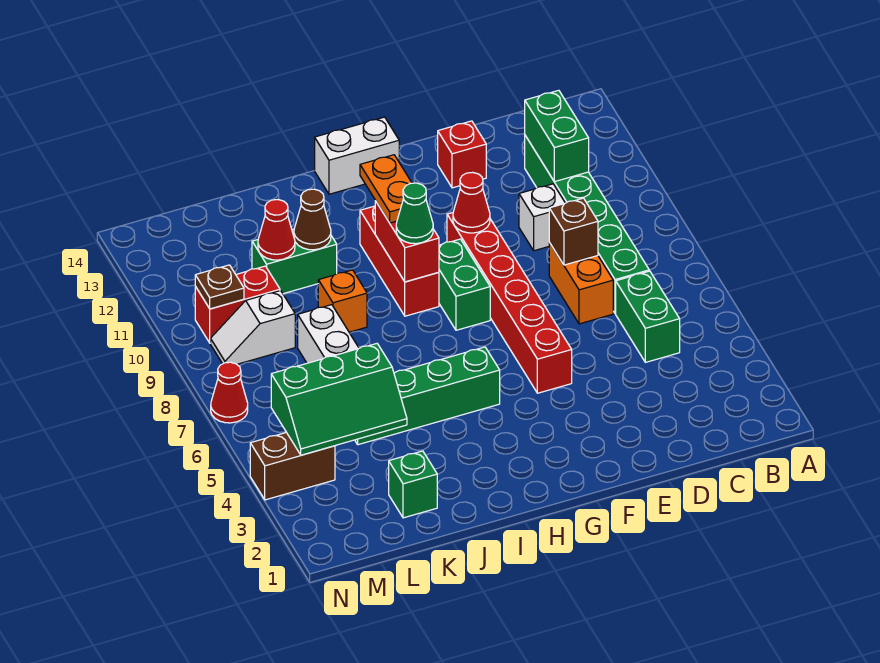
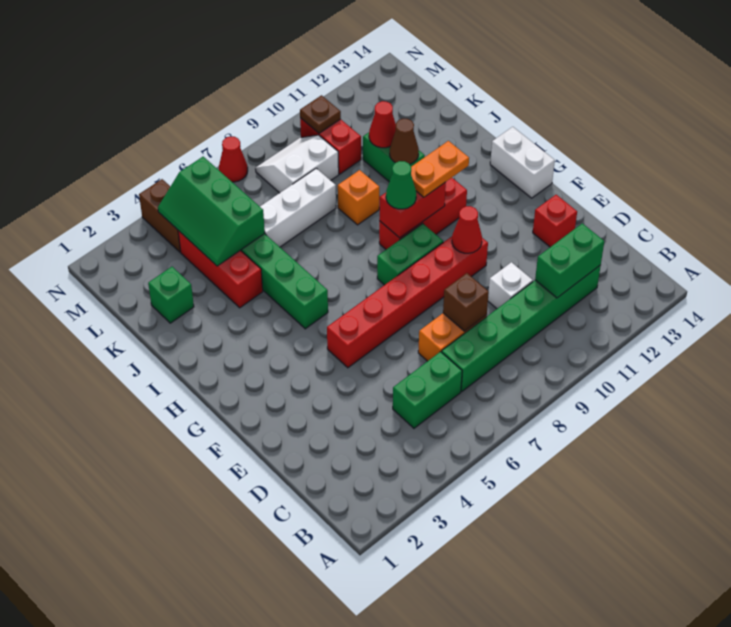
none -> red 1x3 brick [178,231,263,308]
white 1x2 slope [211,291,295,364] -> white 2x2 slope [255,135,339,193]

